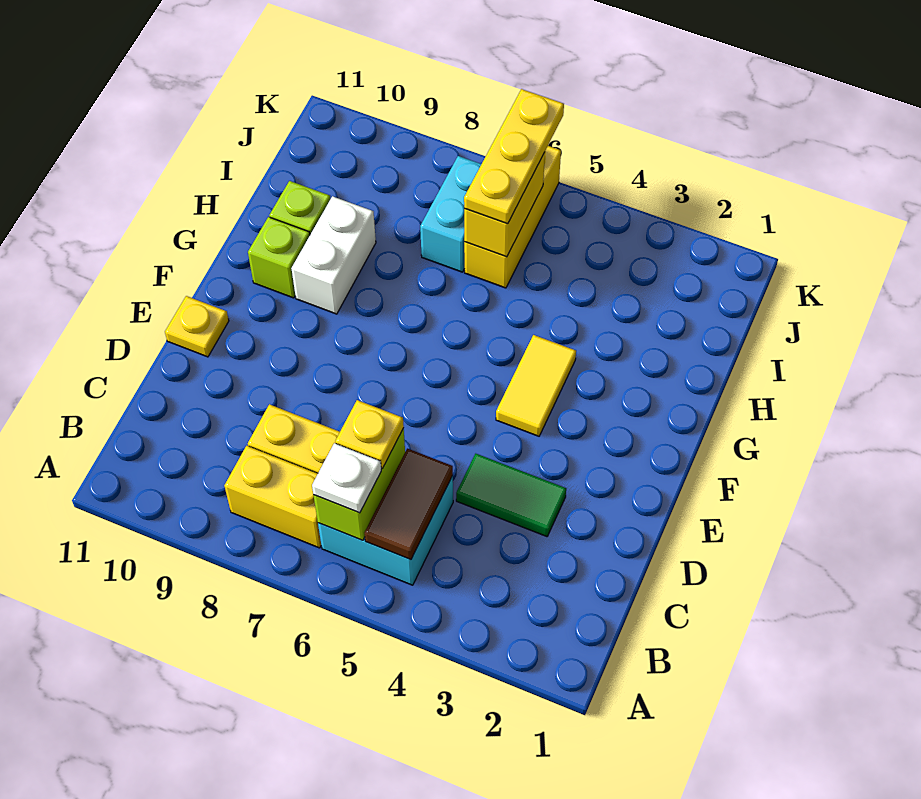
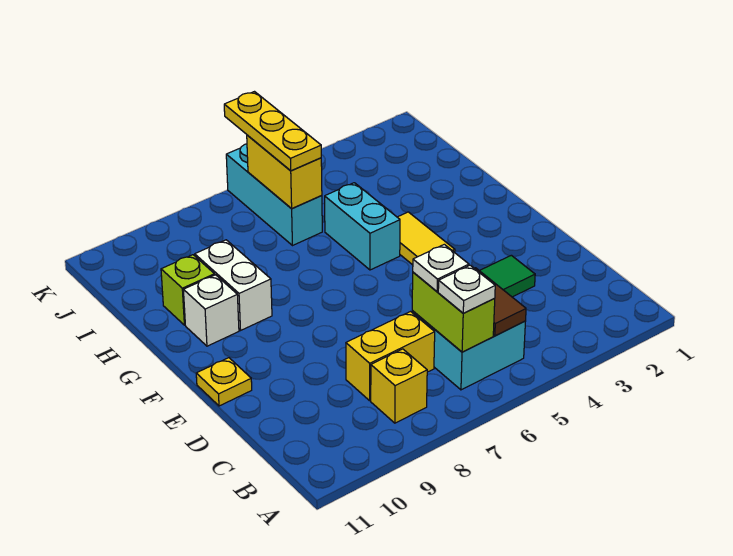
yellow 1x2 brick [224,446,321,548] -> yellow 1x1 brick [371,349,427,423]
yellow 1x1 plate [335,400,404,468] -> white 1x1 plate [413,244,469,292]
lime 1x1 brick [248,217,310,298] -> white 1x1 brick [183,275,239,346]
yellow 1x3 brick [464,146,561,288] -> cyan 1x3 brick [226,144,322,246]
cyan 1x2 brick [420,156,481,272] -> cyan 1x2 brick moved to [325,183,400,270]

